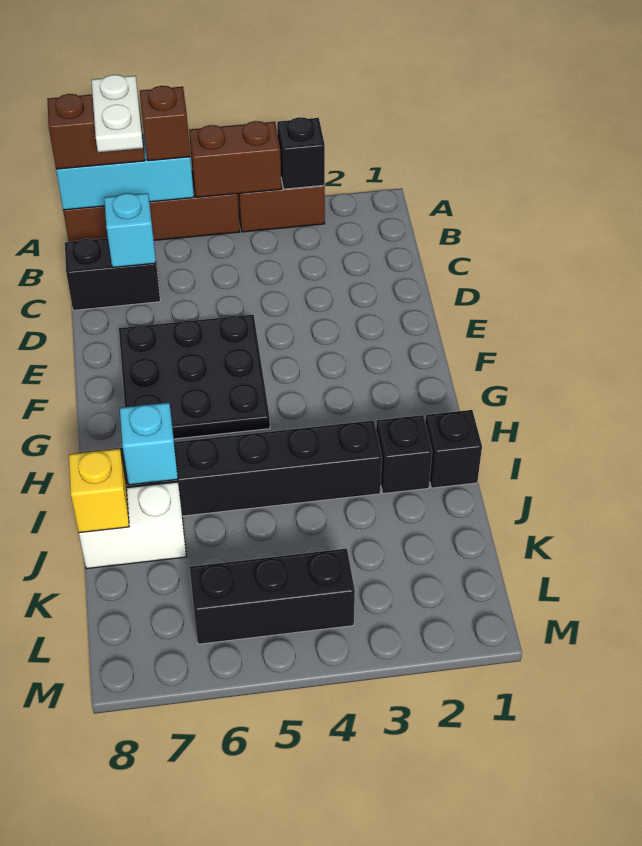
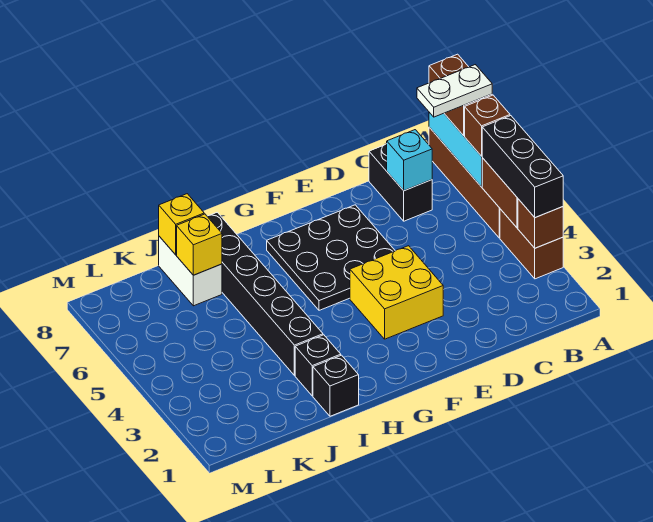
black 1x1 brick [277,117,325,189] -> brown 1x1 brick [518,199,563,248]
none -> yellow 2x2 brick [350,246,443,339]
cyan 1x1 brick [120,403,178,485] -> none
none -> yellow 1x1 brick [177,214,222,275]
black 1x3 brick [189,548,355,644] -> black 1x3 brick moved to [482,116,563,218]

